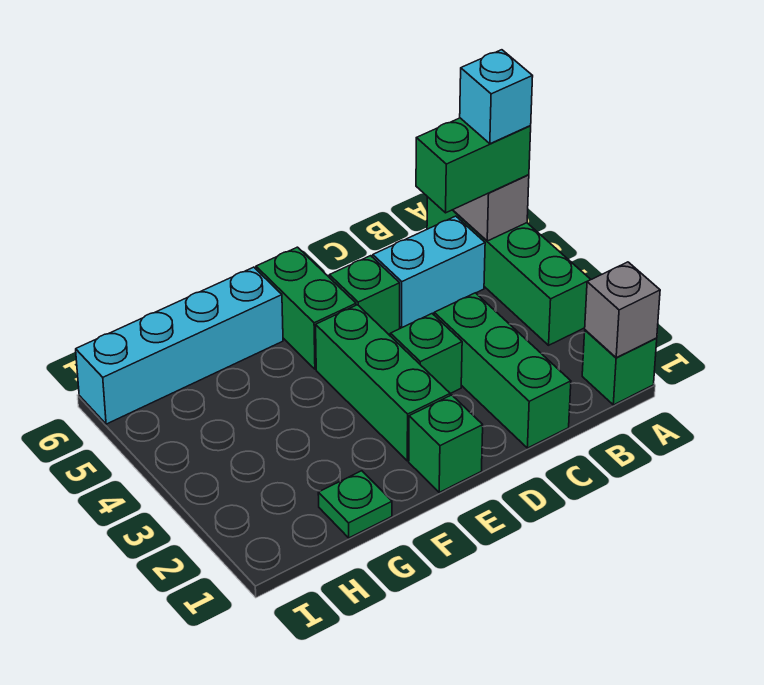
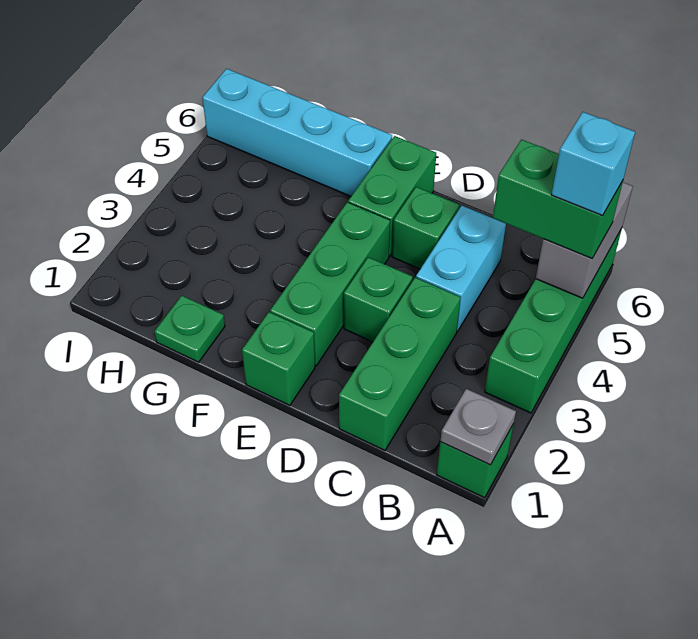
grey 1x1 brick [585,262,660,358] -> grey 1x1 plate [440,389,516,465]
cyan 1x2 brick [373,216,485,328] -> cyan 1x2 brick turned to [416,206,506,331]

